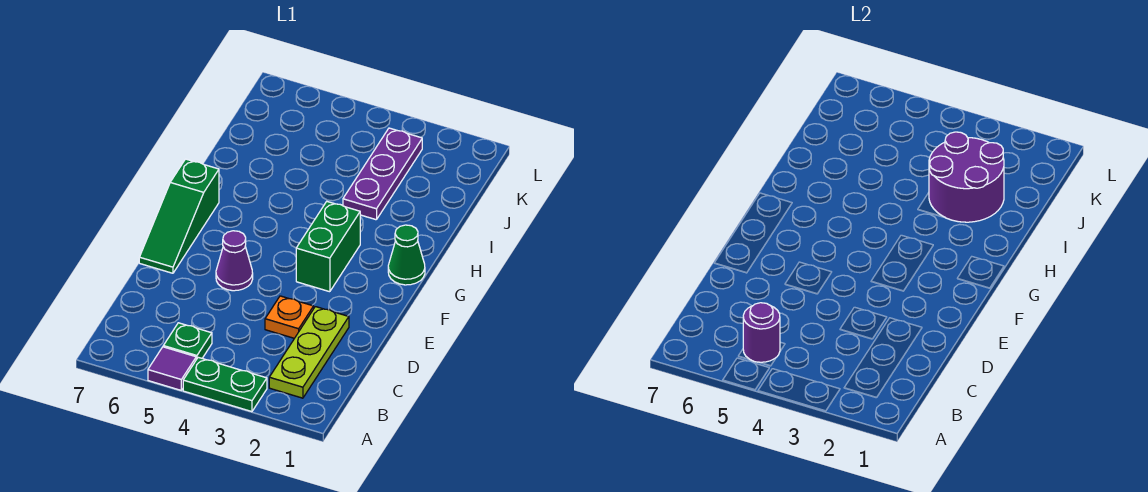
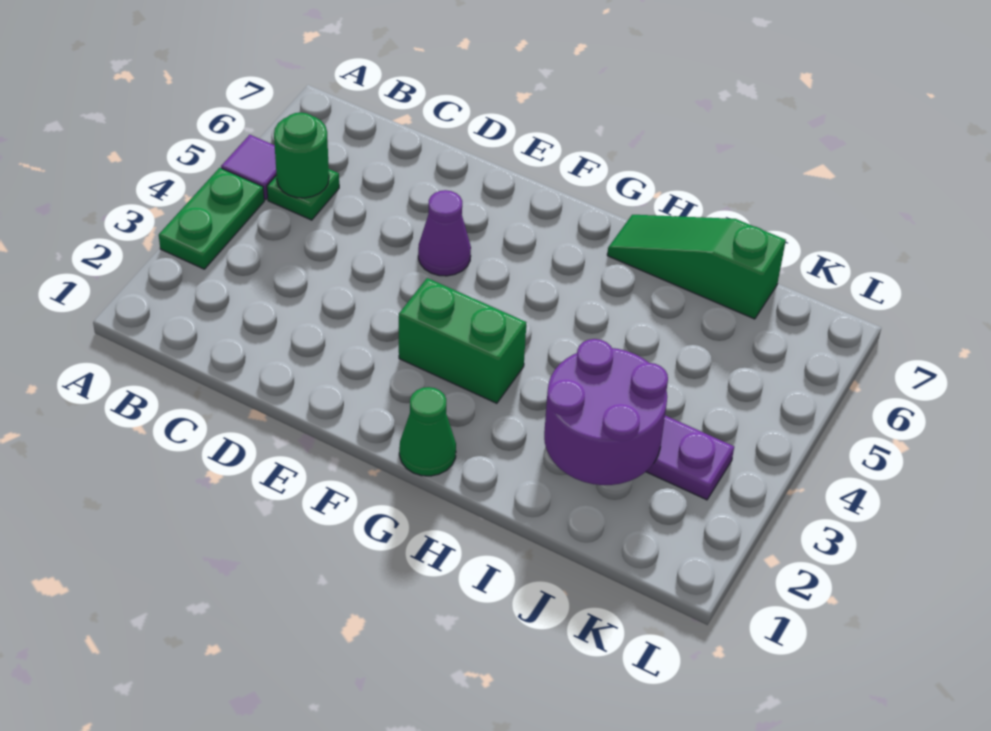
lime 1x3 plate [269,307,349,398] -> none
purple 1x1 round brick [743,303,780,362] -> green 1x1 round brick [274,113,329,198]
orange 1x1 plate [265,296,314,338] -> none
green 1x3 slope [139,159,219,273] -> green 1x3 slope moved to [607,215,786,319]

